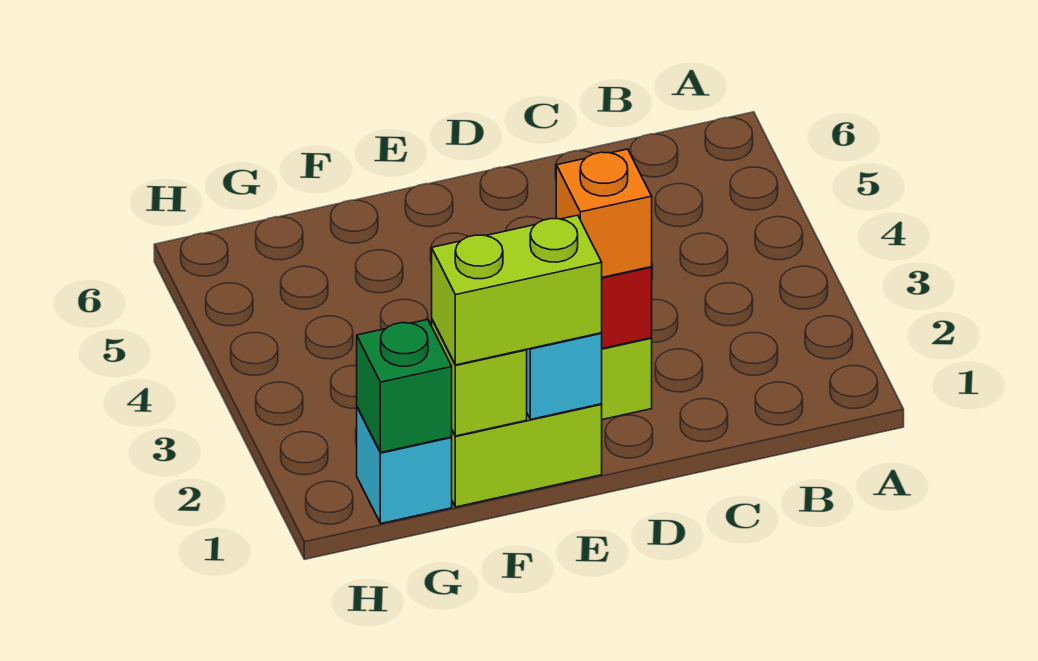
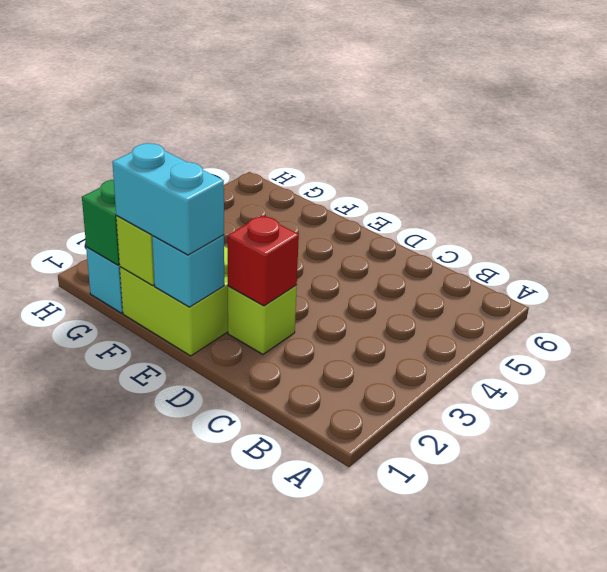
orange 1x1 brick [556,149,652,277] -> none
lime 1x2 brick [432,215,602,365] -> cyan 1x2 brick [112,143,224,255]

